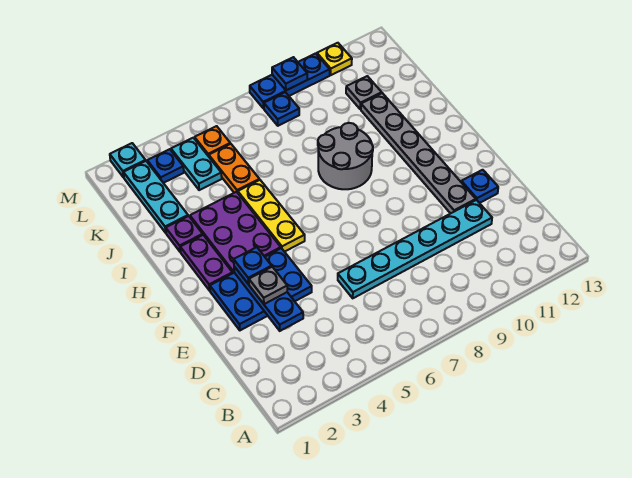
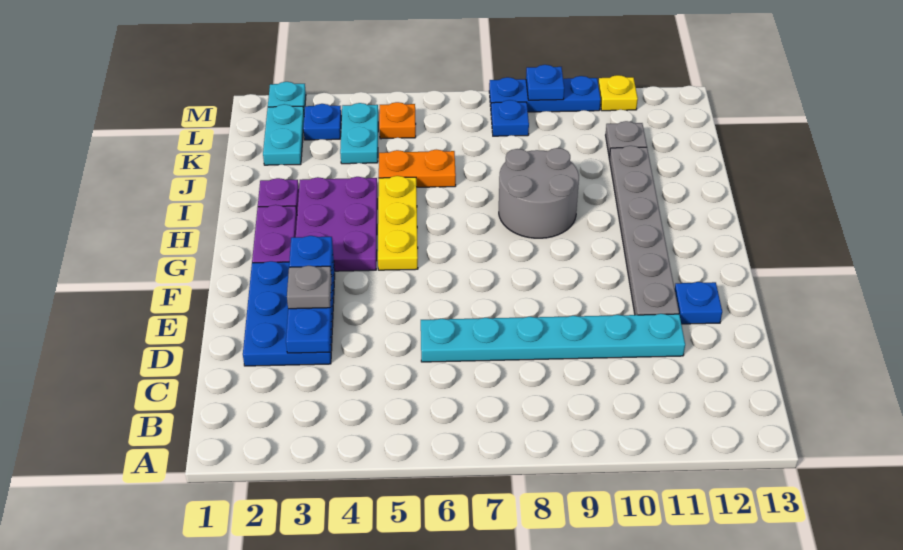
blue 2x3 plate [210,248,312,330] -> blue 2x3 plate turned to [243,261,335,366]
cyan 1x3 plate [123,161,188,233] -> cyan 1x2 plate [263,104,304,165]
orange 1x2 plate [209,144,259,193] -> orange 1x2 plate turned to [379,150,456,187]

